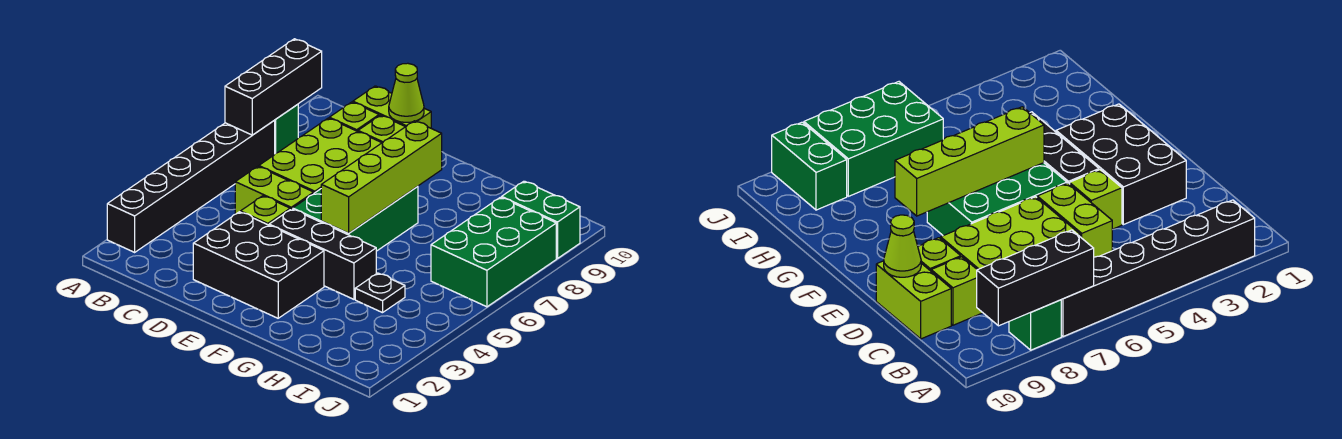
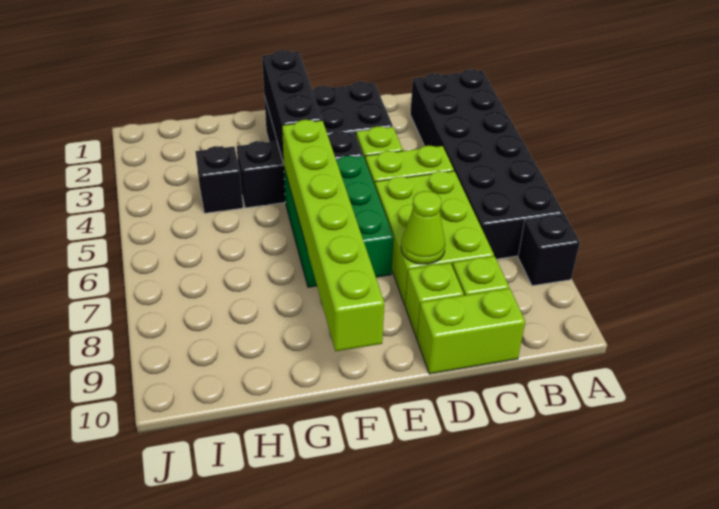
black 1x6 brick [107,121,275,252] -> black 2x6 brick [410,69,563,259]
black 1x3 brick [225,39,322,135] -> black 1x3 brick moved to [262,50,322,163]
green 1x1 brick [274,104,298,154] -> black 1x1 brick [518,214,580,286]
lime 1x1 cone [389,63,424,122] -> lime 1x1 cone moved to [401,191,445,264]
lime 1x4 brick [321,121,442,233] -> lime 1x6 brick [282,120,384,351]
black 1x1 plate [355,273,405,313] -> black 1x1 brick [195,146,243,213]
green 2x3 brick [431,197,556,307] -> none
green 1x2 brick [502,181,580,258] -> none

